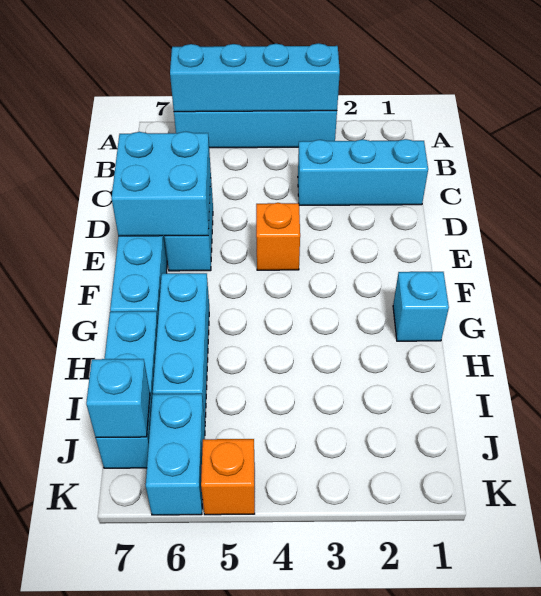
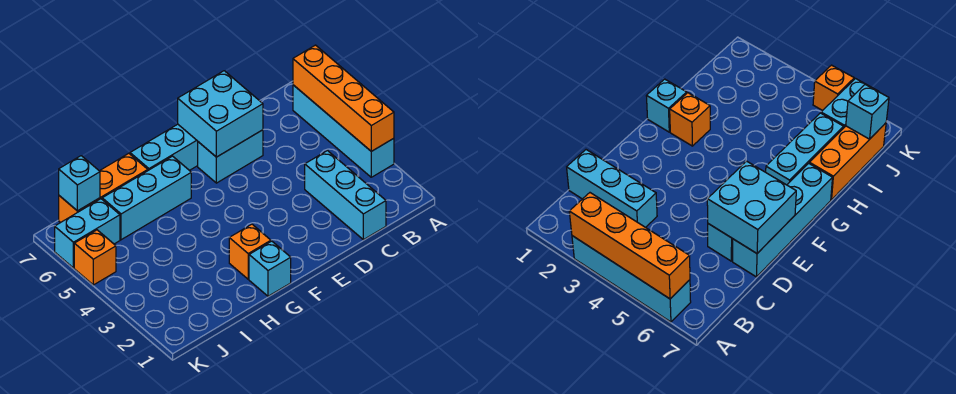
cyan 1x4 brick [170,43,340,112] -> orange 1x4 brick [293,45,394,151]
orange 1x1 brick [256,203,300,270] -> orange 1x1 brick moved to [229,224,271,279]
cyan 1x3 brick [96,311,158,468] -> orange 1x3 brick [59,153,148,223]

